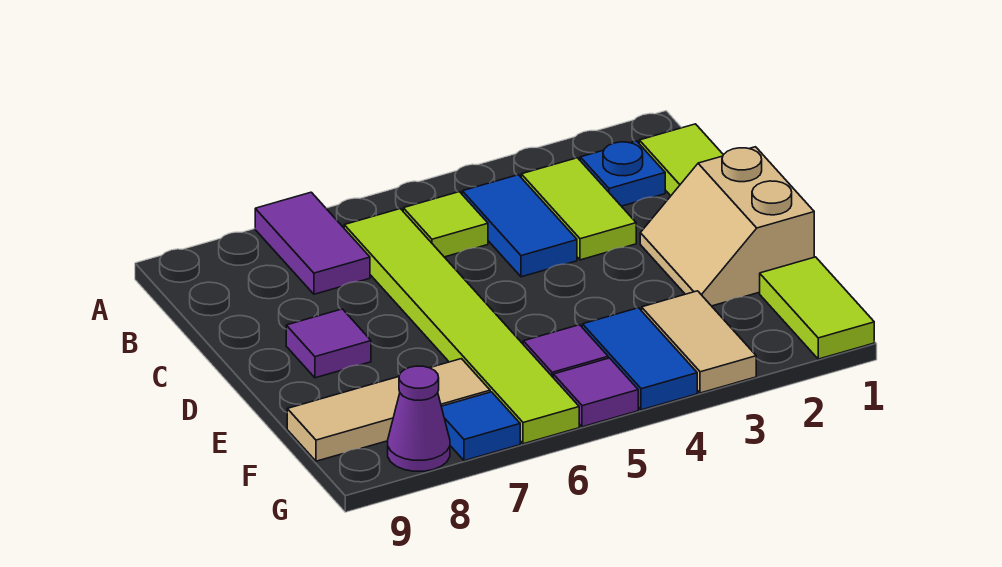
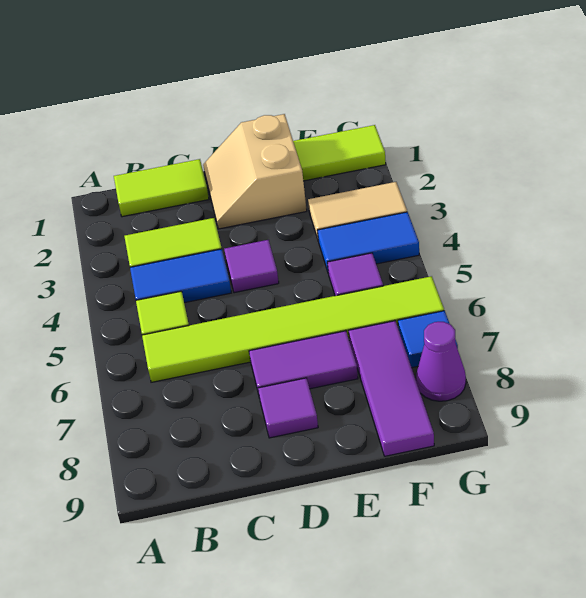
purple 1x2 tile [255,192,370,294] -> purple 1x2 tile moved to [249,331,358,395]
blue 1x1 plate [580,141,665,206] -> none
tan 2x2 slope [640,147,814,306] -> tan 2x2 slope turned to [203,114,307,229]
tan 1x3 tile [287,359,490,461] -> purple 1x3 tile [349,321,434,456]
purple 1x1 tile [553,358,638,427] -> purple 1x1 tile moved to [224,240,279,293]

